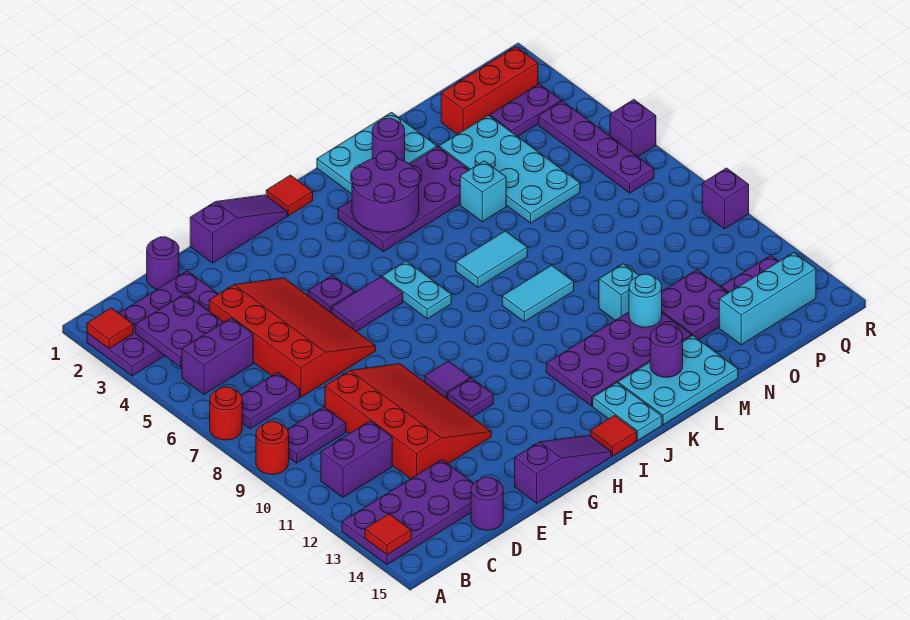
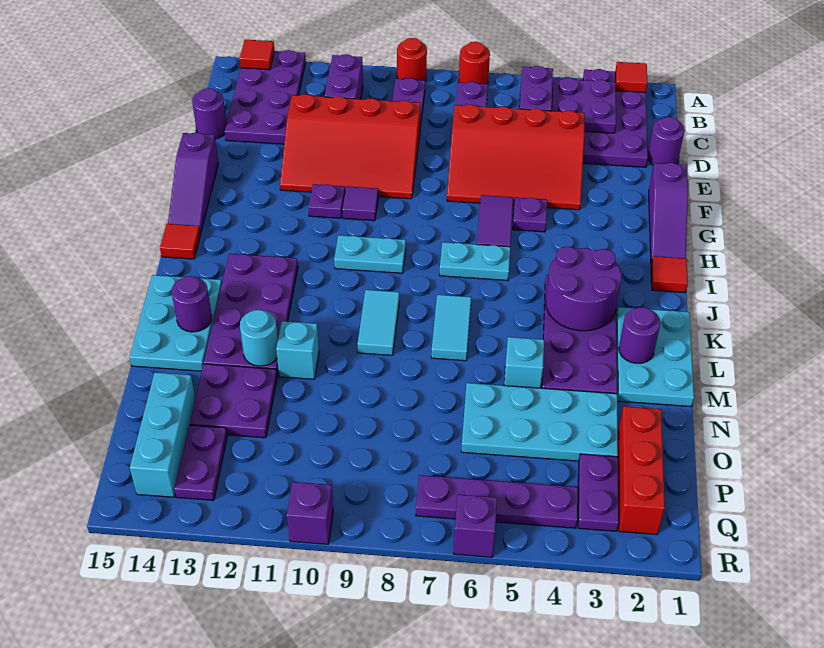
cyan 1x2 plate [593,383,662,440] -> cyan 1x2 plate moved to [334,235,406,273]

